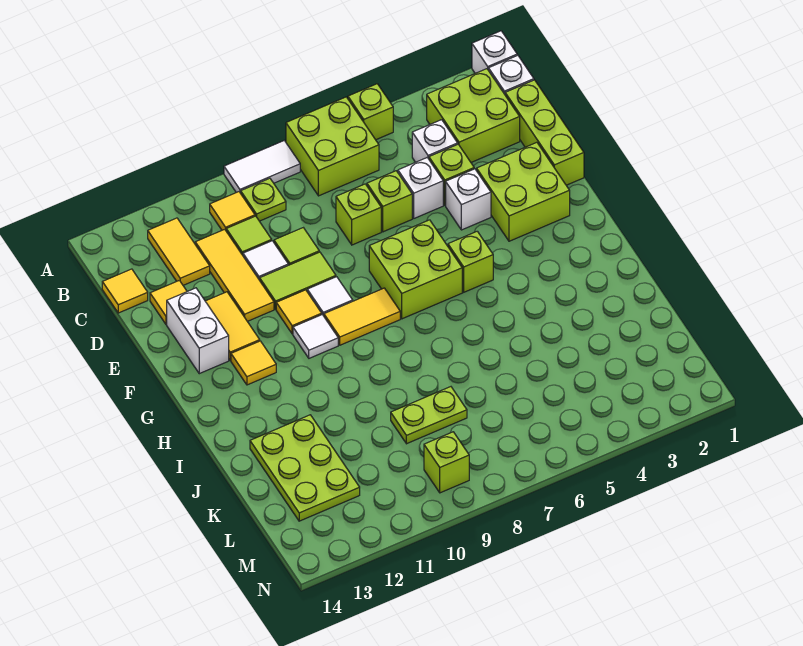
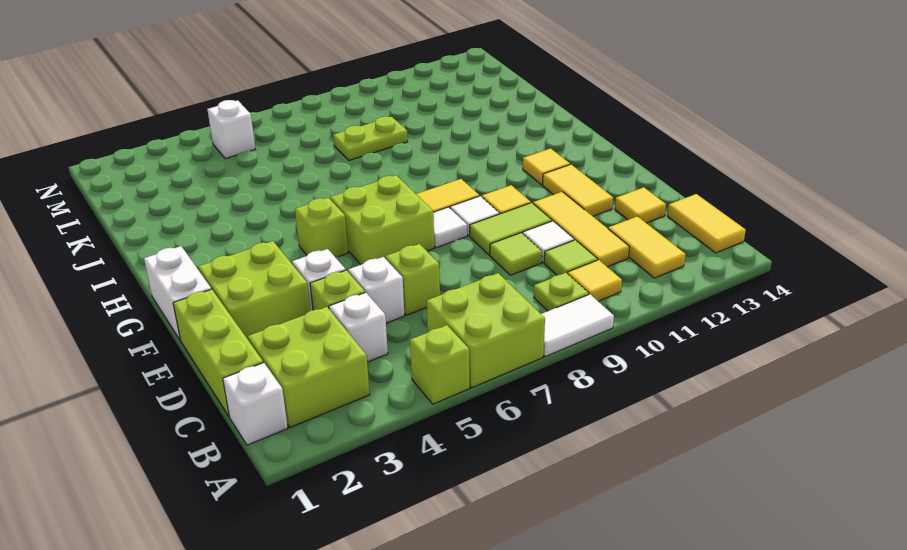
white 1x1 brick [472,31,517,73] -> white 1x1 brick moved to [207,100,255,159]
yellow 1x1 tile [102,269,148,313] -> yellow 1x2 tile [667,194,746,253]
lime 1x1 brick [336,184,381,245] -> none
white 1x2 brick [167,288,229,374] -> white 1x2 brick moved to [144,246,211,341]
white 1x1 tile [293,315,338,358] -> white 1x1 tile moved to [433,207,467,248]
lime 2x3 plate [250,415,360,521] -> none
lime 1x1 brick [424,432,469,493] -> none

